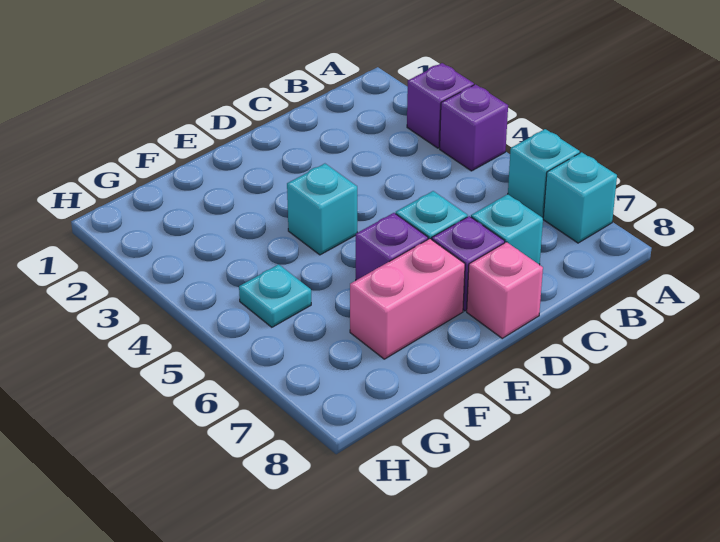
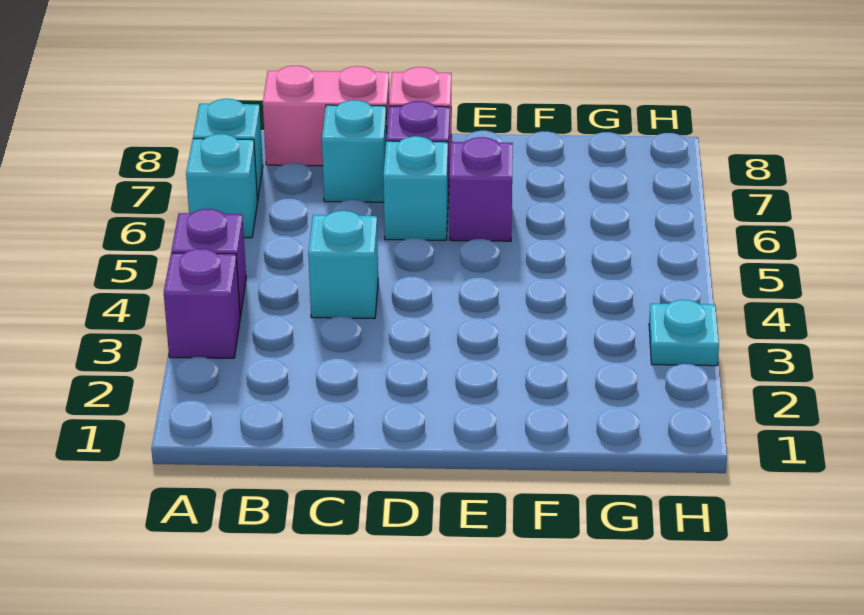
cyan 1x1 brick [287,164,357,255] -> cyan 1x1 brick moved to [308,211,378,319]
pink 1x2 brick [350,239,465,359] -> pink 1x2 brick moved to [263,66,390,166]
cyan 1x1 plate [239,264,311,327] -> cyan 1x1 plate moved to [649,300,719,366]

